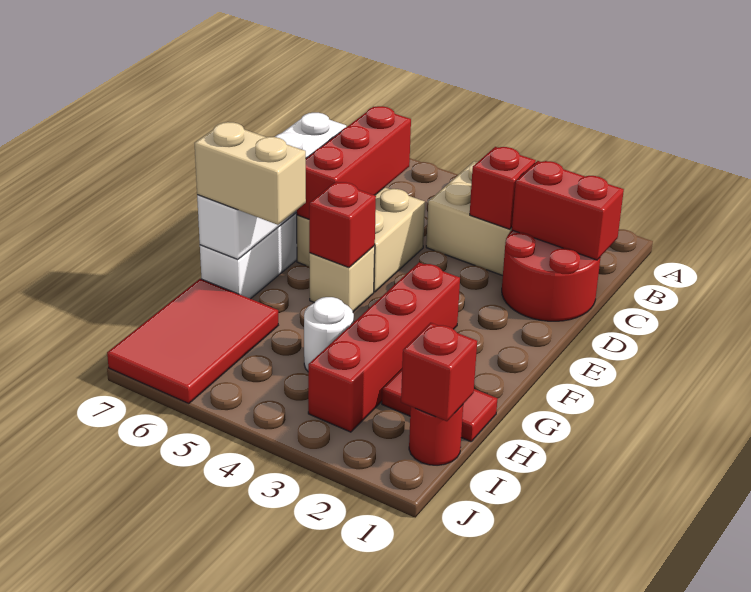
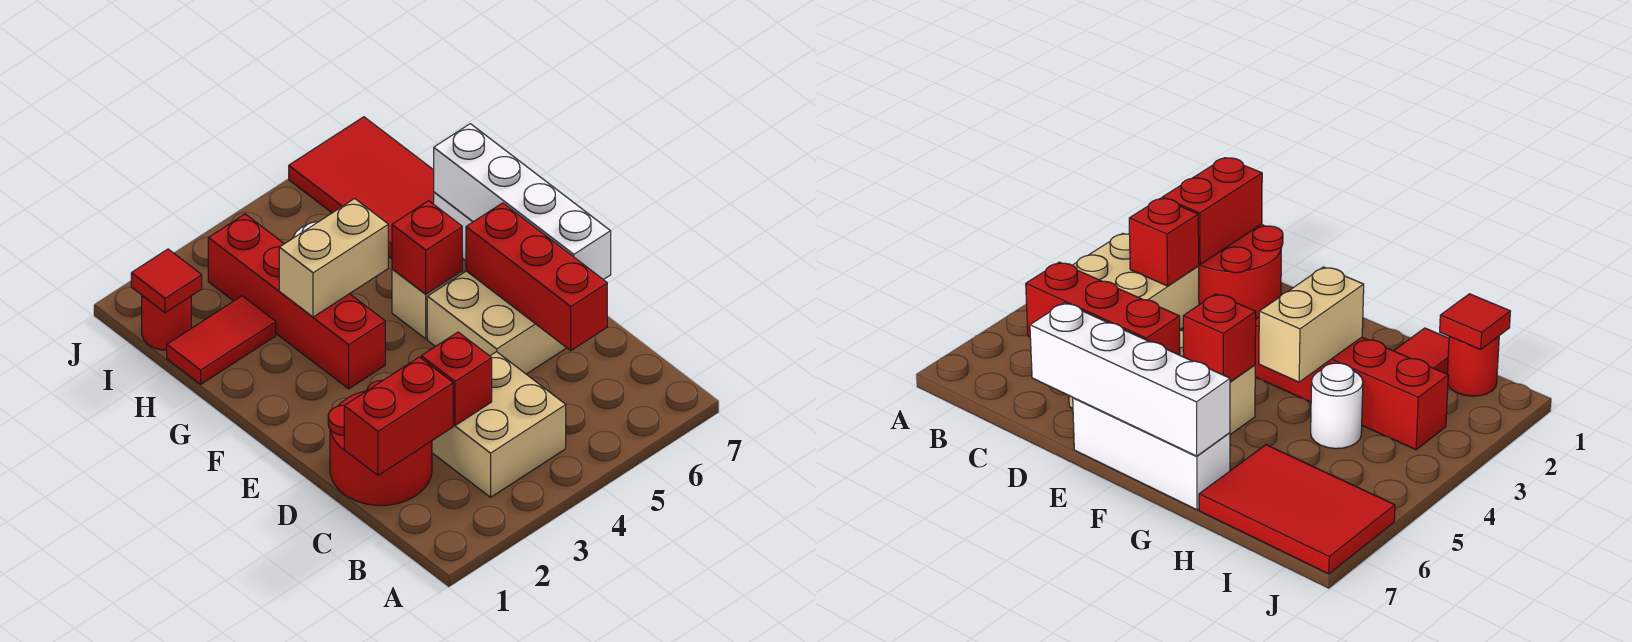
tan 1x2 brick [195,122,306,225] -> tan 1x2 brick moved to [279,199,388,317]
red 1x1 brick [401,323,477,421] -> red 1x1 tile [131,249,202,313]

